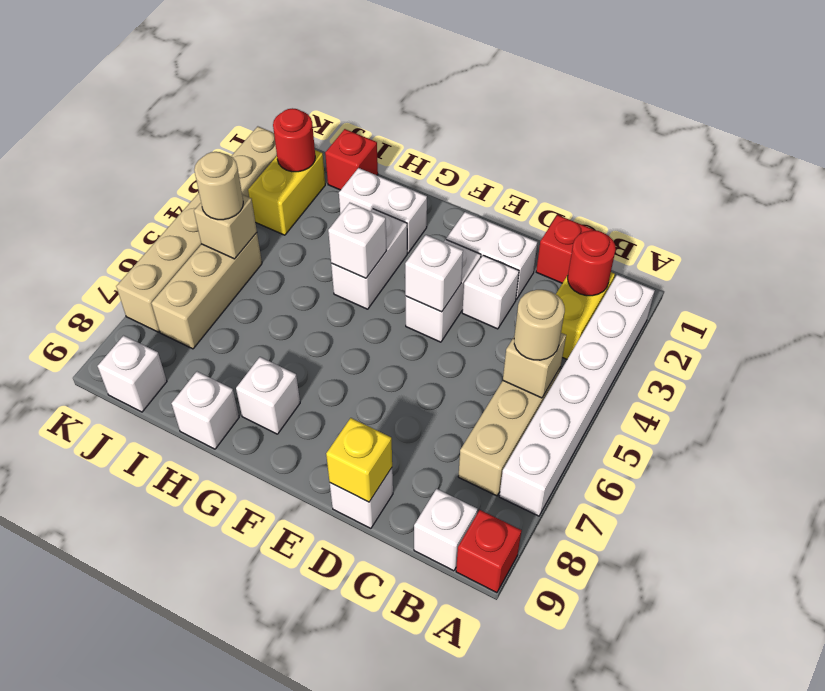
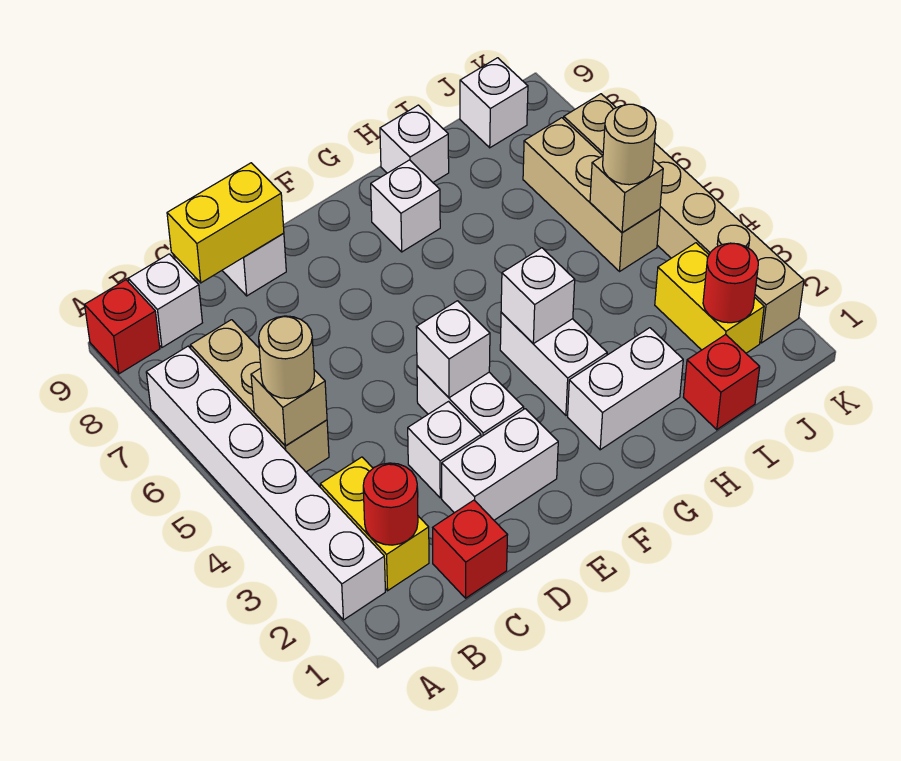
yellow 1x1 brick [326,418,392,502] -> yellow 1x2 brick [167,163,284,283]

